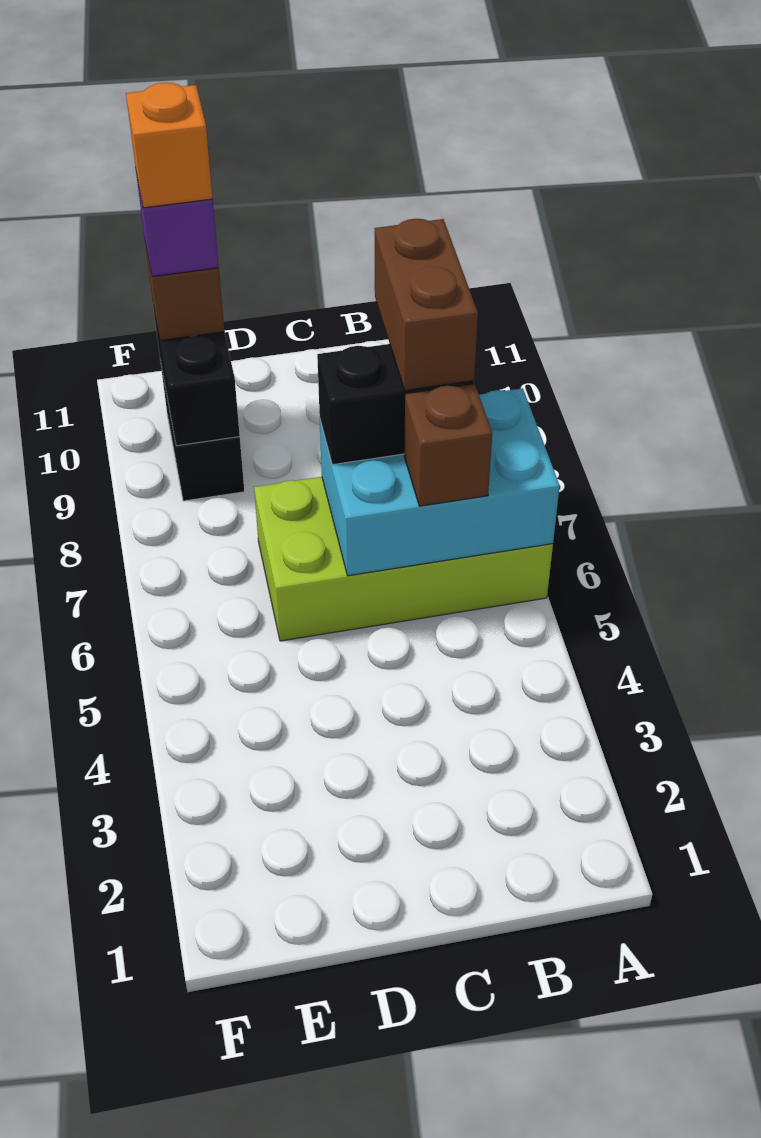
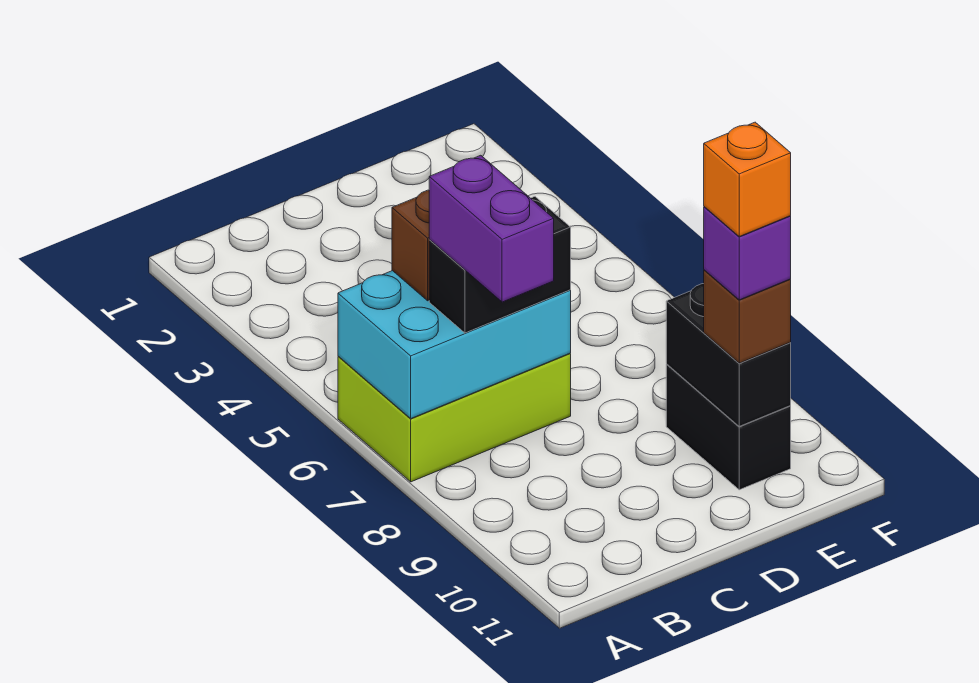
lime 2x4 brick [254,477,553,641] -> lime 2x3 brick [338,353,571,482]
brown 1x2 brick [375,219,478,390] -> purple 1x2 brick [429,155,554,302]

